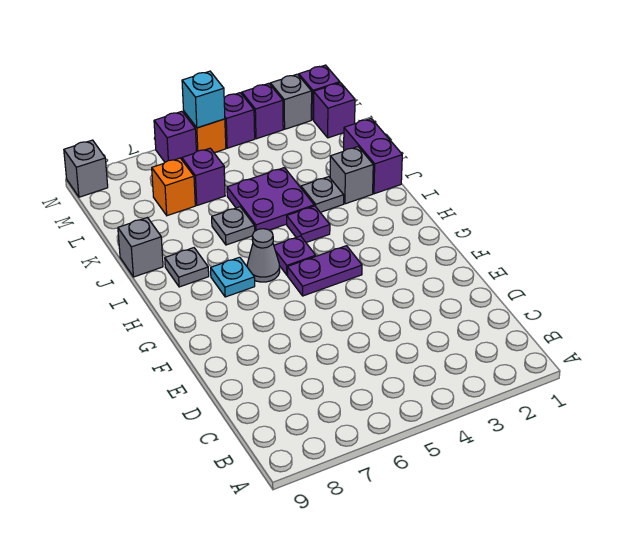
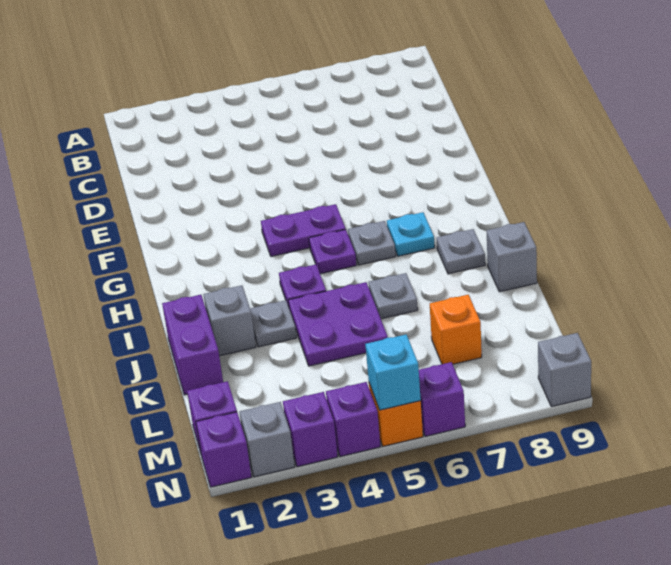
grey 1x1 cone [247,229,280,282] -> grey 1x1 plate [348,221,396,265]
purple 1x1 brick [182,148,225,205] -> none

